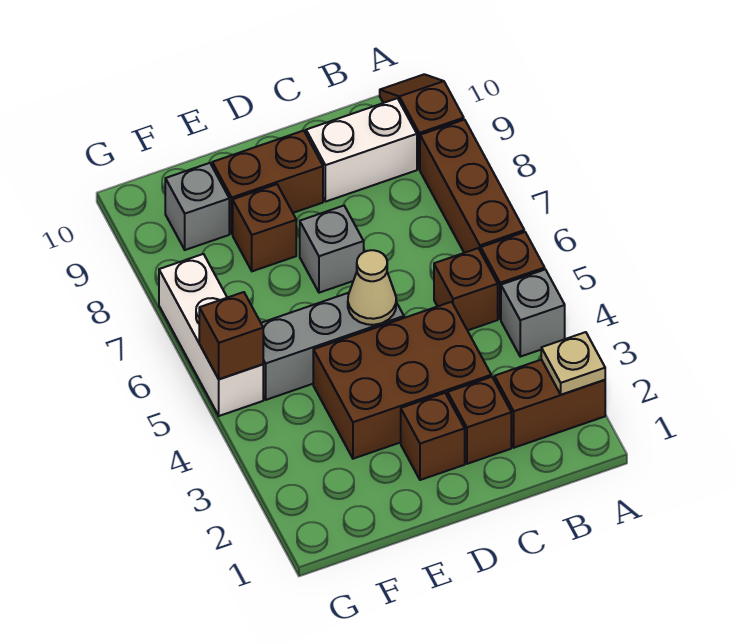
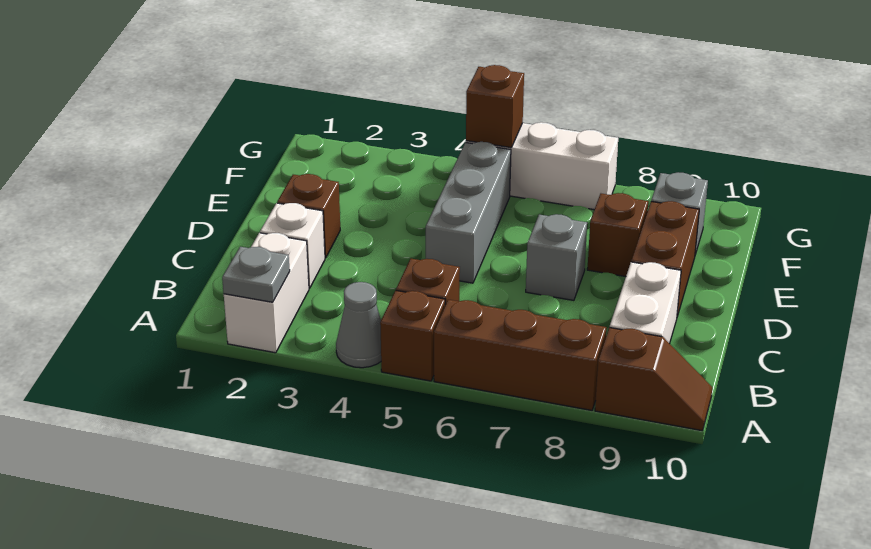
brown 1x2 brick [494,360,605,448] -> white 1x2 brick [224,233,309,353]
tan 1x1 plate [541,332,605,395] -> grey 1x1 plate [222,247,290,302]
grey 1x1 brick [501,269,565,357] -> grey 1x1 cone [336,282,381,368]
brown 1x1 brick [448,377,511,464] -> white 1x1 brick [260,203,325,288]
brown 2x3 brick [313,302,491,459] -> none
tan 1x1 cone [348,250,396,325] -> none

